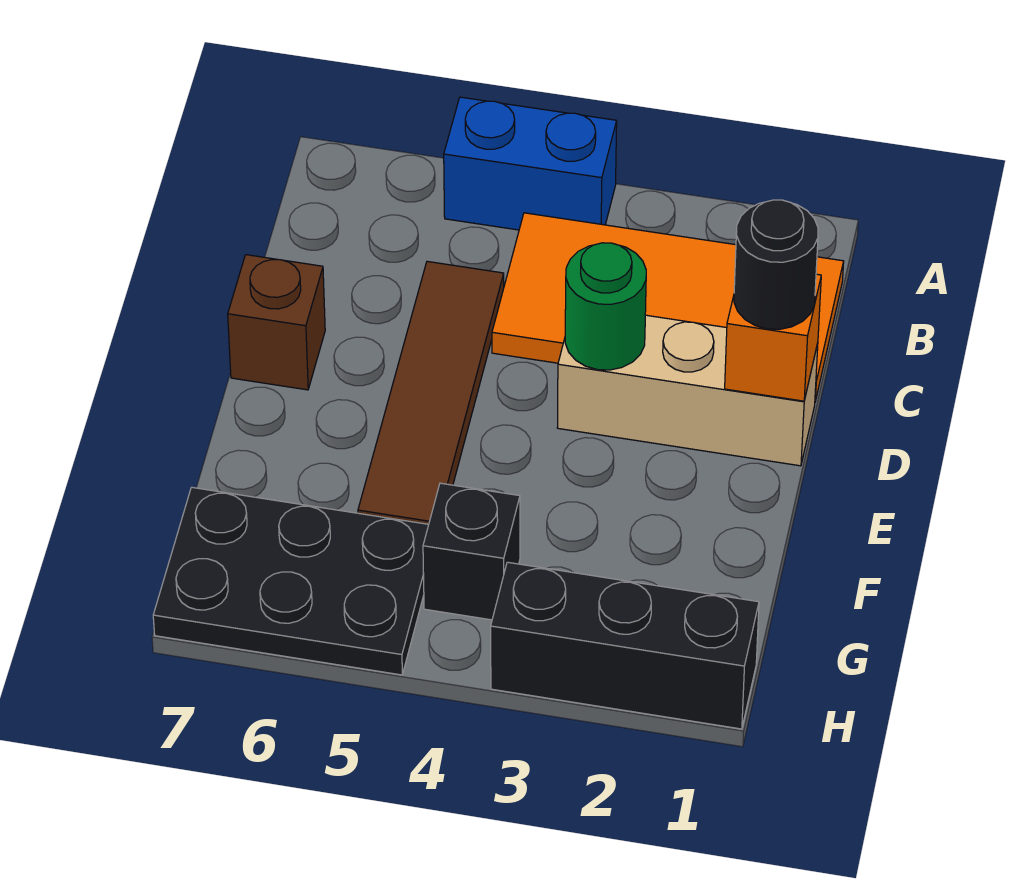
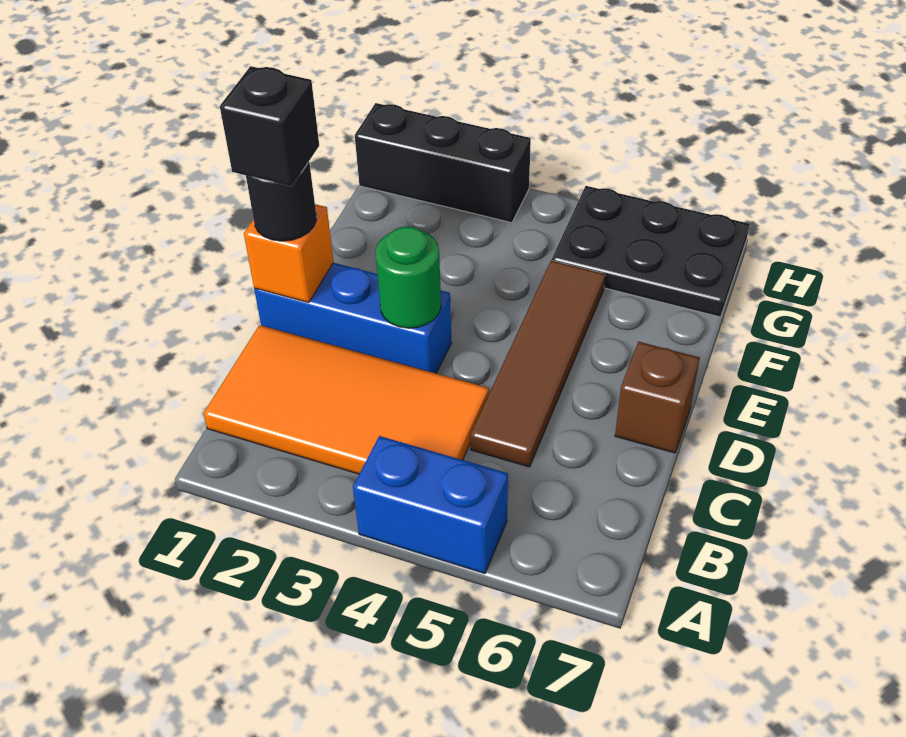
tan 1x3 brick [557,315,818,466] -> blue 1x3 brick [254,263,452,373]
black 1x1 brick [423,483,520,620] -> black 1x1 brick moved to [220,66,319,187]

